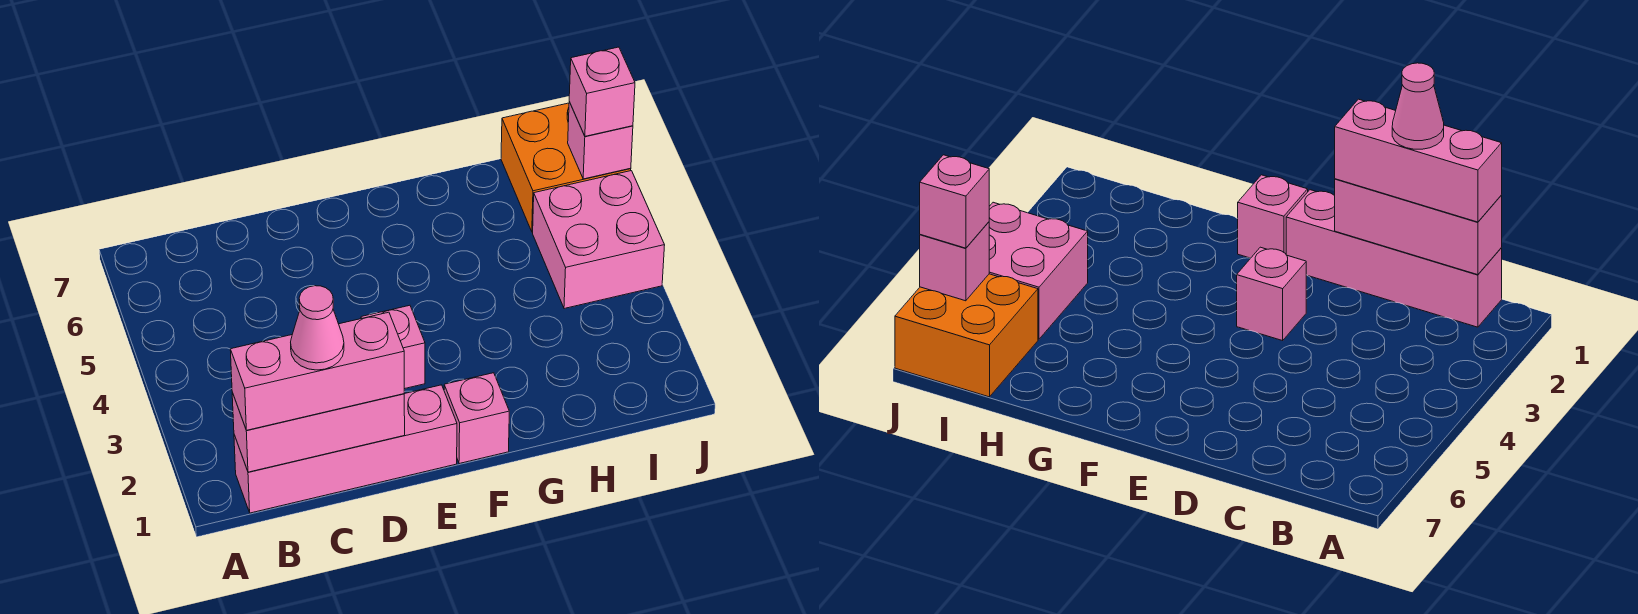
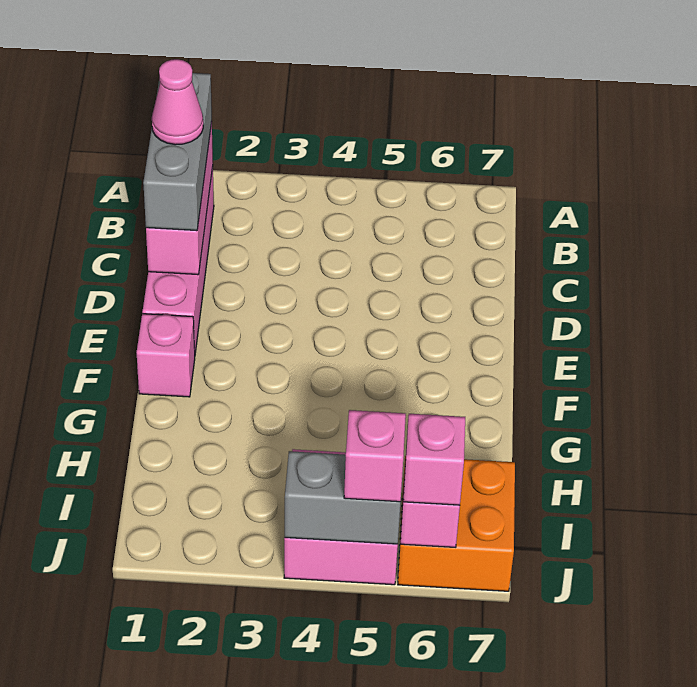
pink 1x3 brick [230,312,404,430] -> grey 1x3 brick [143,73,212,231]
pink 1x1 brick [361,305,425,389] -> pink 1x1 brick moved to [344,410,406,502]
none -> grey 1x2 brick [285,451,400,544]

